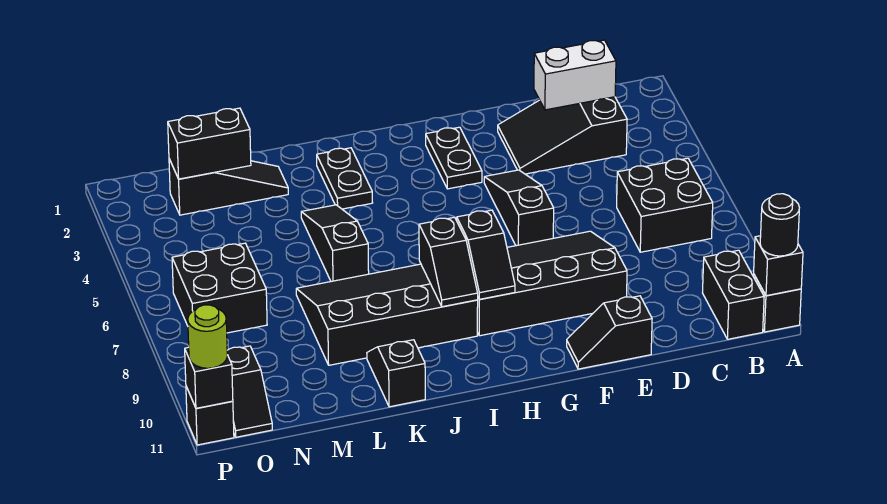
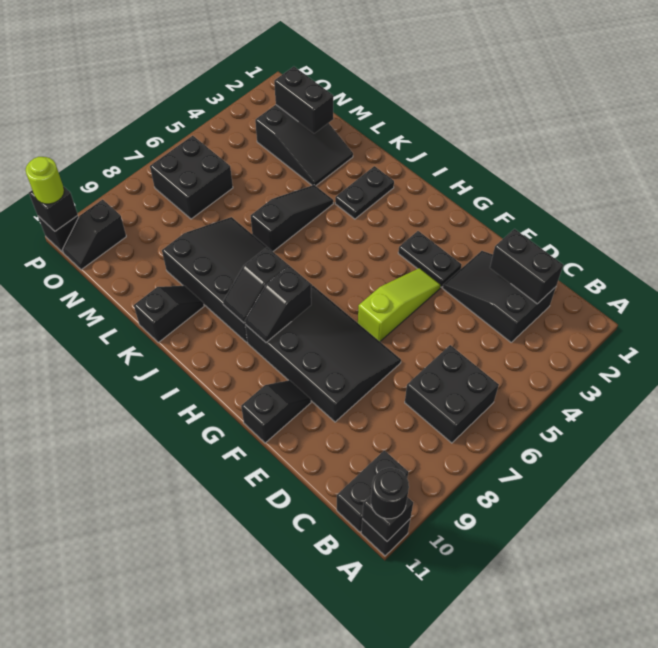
white 1x2 brick [534,40,616,110] -> black 1x2 brick [490,229,563,304]
black 1x2 slope [567,296,652,369] -> black 1x2 slope turned to [241,380,311,443]
black 1x3 slope [484,170,554,246] -> lime 1x3 slope [358,268,441,341]
black 1x2 plate [426,127,482,189] -> black 1x2 plate turned to [398,231,461,287]
black 1x3 slope [169,159,288,215] -> black 2x3 slope [255,105,353,186]

